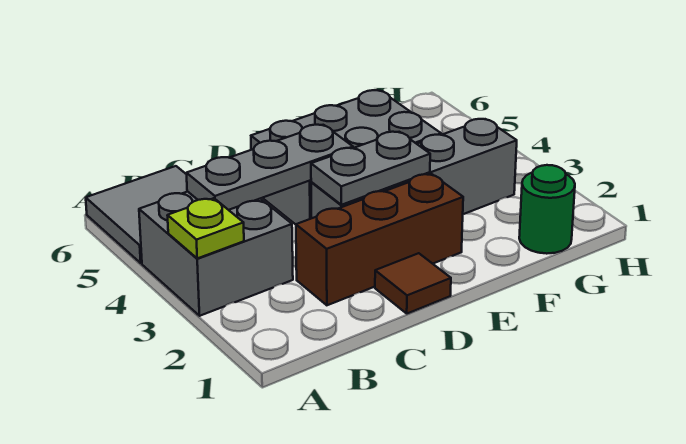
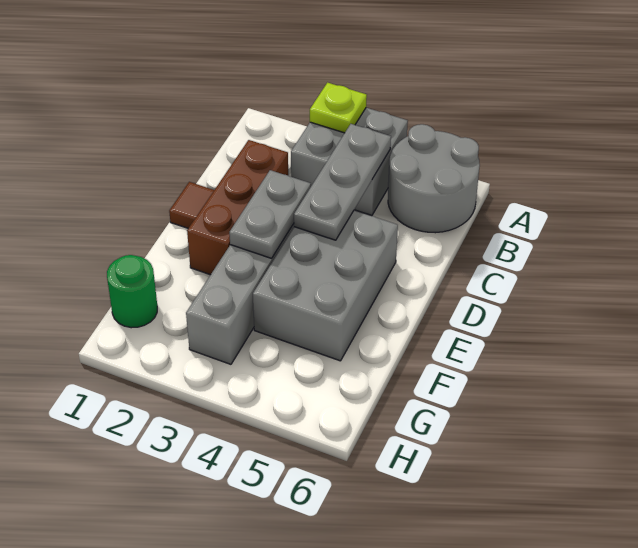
grey 2x2 tile [86,166,188,263] -> grey 2x2 round brick [388,124,480,233]

